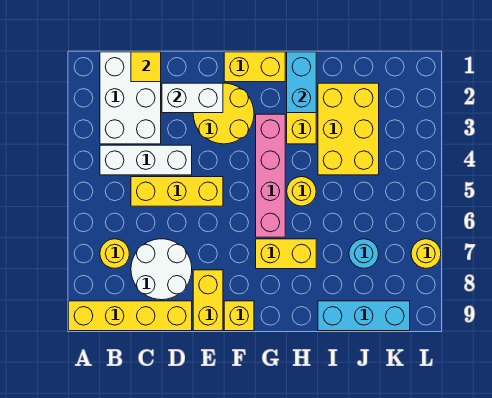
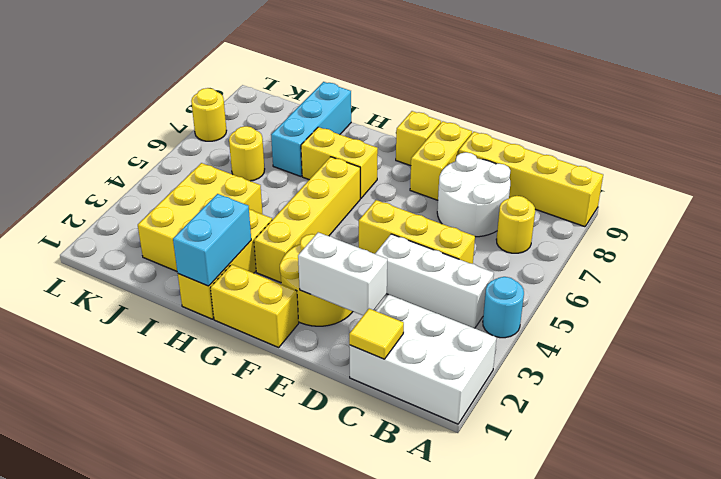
white 2x3 brick [100,52,161,144] -> white 2x3 brick turned to [349,295,497,424]
pink 1x4 brick [256,114,285,237] -> yellow 1x4 brick [254,157,360,282]
yellow 1x1 round brick [287,177,316,206] -> yellow 1x1 round brick moved to [229,126,265,181]
cyan 1x3 brick [318,301,410,331] -> cyan 1x3 brick turned to [271,82,351,176]
cyan 1x1 round brick [349,239,379,268] -> cyan 1x1 round brick moved to [483,277,524,338]

